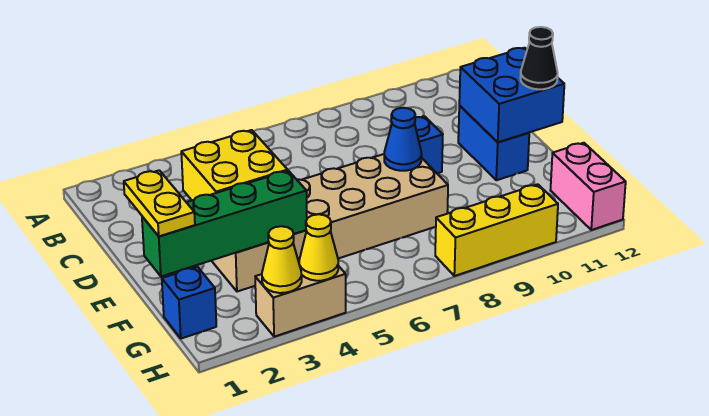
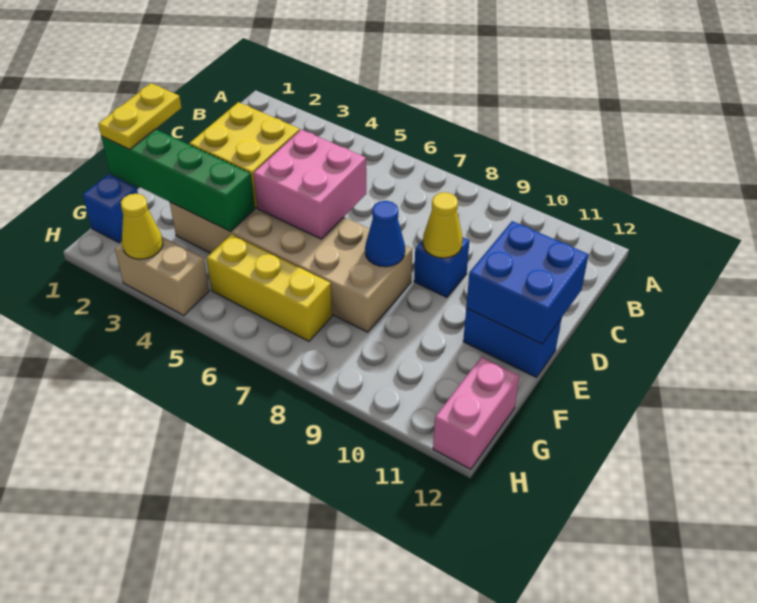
none -> pink 2x2 brick [254,130,366,239]
blue 1x2 brick [458,106,529,180] -> blue 1x2 brick turned to [463,308,562,377]
black 1x1 cone [520,27,558,89] -> none
yellow 1x1 cone [299,214,338,281] -> yellow 1x1 cone moved to [423,192,463,258]
yellow 1x3 brick [435,184,558,276] -> yellow 1x3 brick moved to [206,234,332,341]

